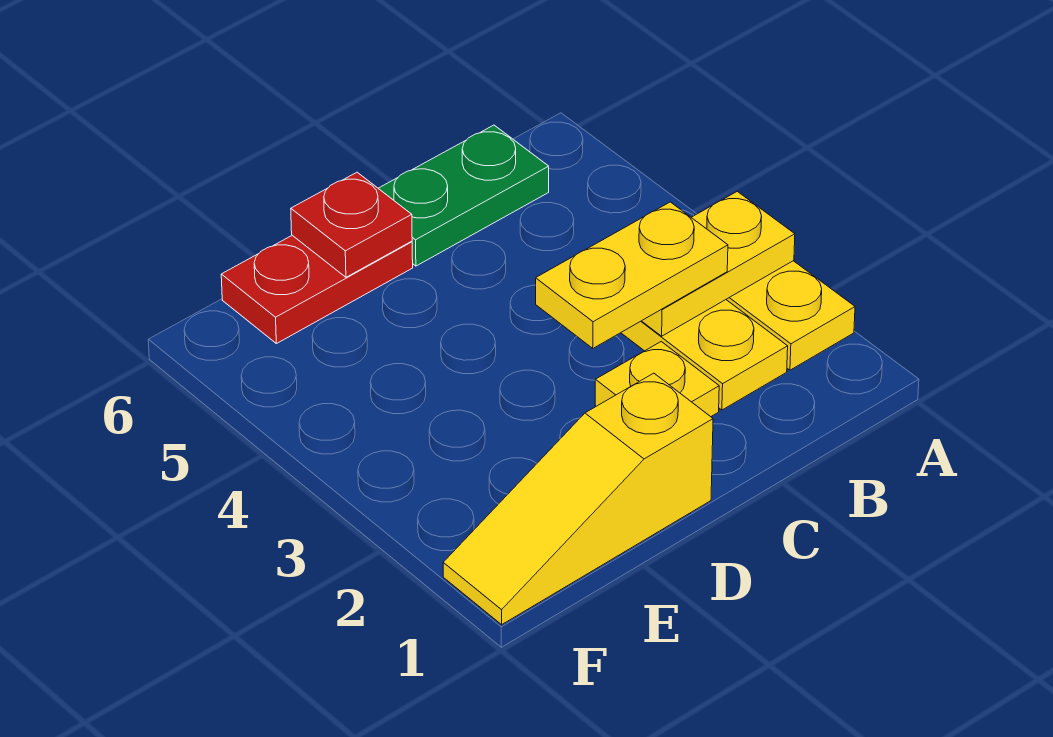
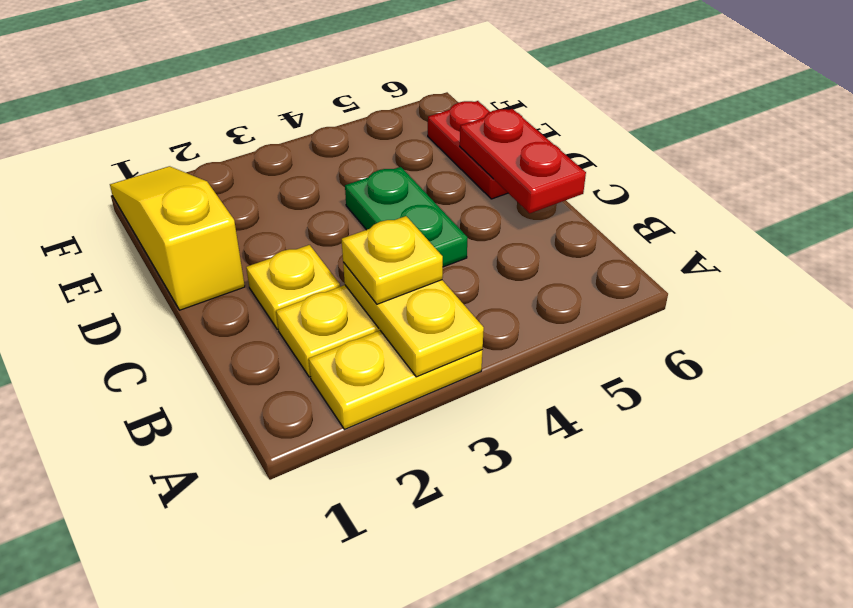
yellow 1x2 plate [536,202,728,348] -> yellow 1x1 plate [342,216,443,304]
green 1x2 plate [378,125,549,266] -> green 1x2 plate moved to [345,167,468,267]
red 1x1 plate [291,172,412,277] -> red 1x2 plate [460,109,586,213]

